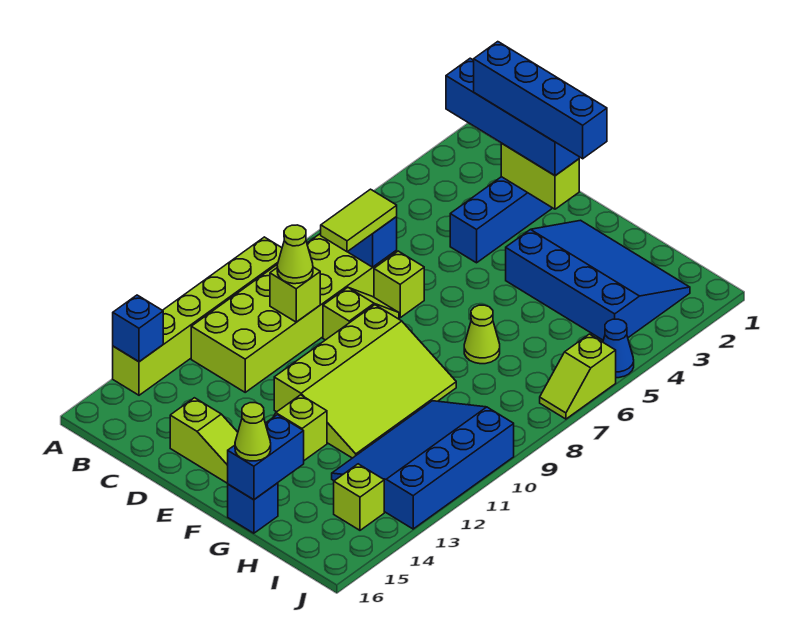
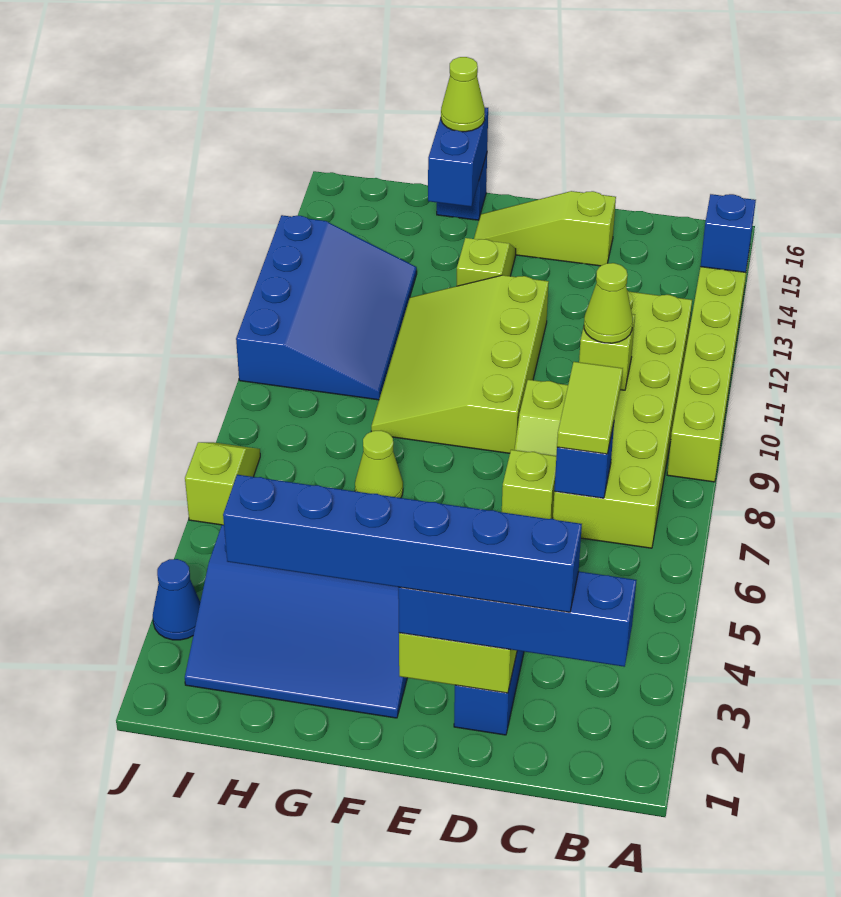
blue 1x4 brick [474,42,607,159] -> blue 1x6 brick [223,475,582,612]
lime 1x1 brick [334,464,384,530] -> none
blue 1x1 cone [603,319,634,378] -> blue 1x1 cone moved to [153,559,200,640]

